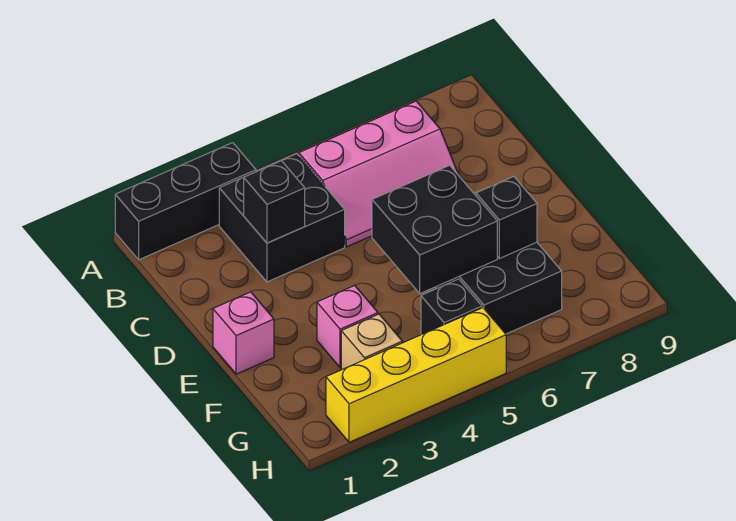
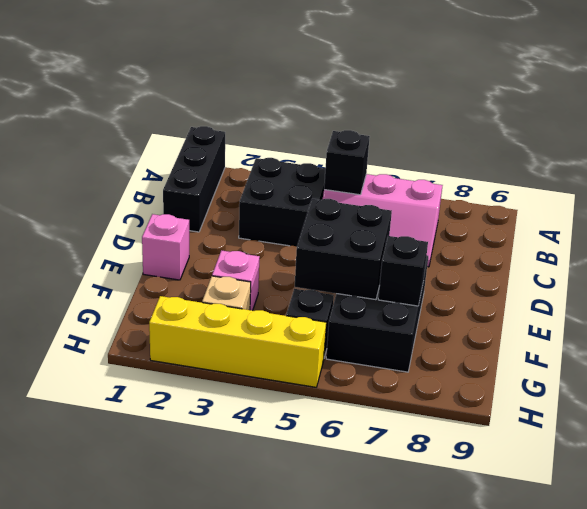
black 1x3 brick [115,143,256,260] -> black 1x3 brick turned to [163,126,225,232]
black 1x1 brick [244,161,305,243] -> black 1x1 brick moved to [324,130,370,195]

